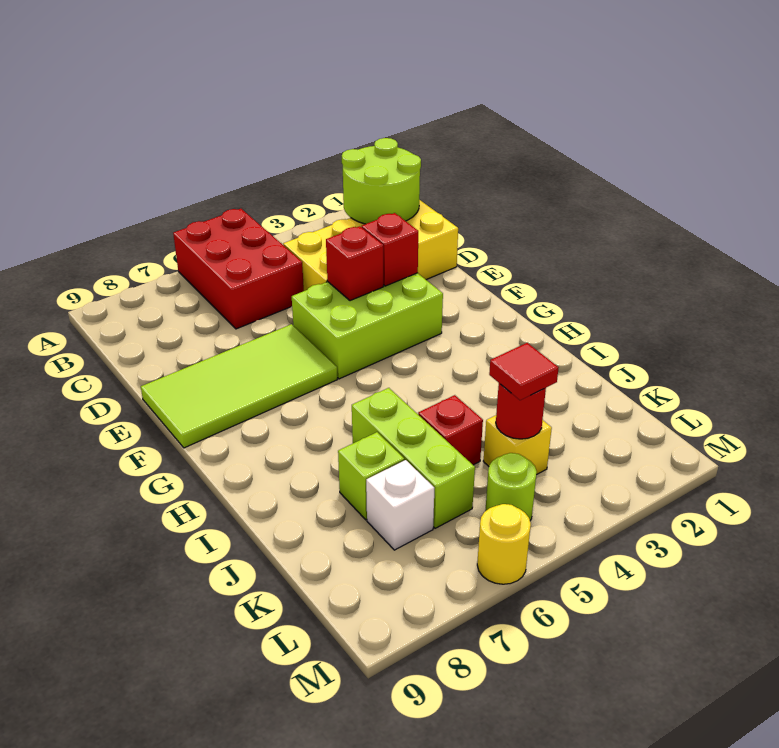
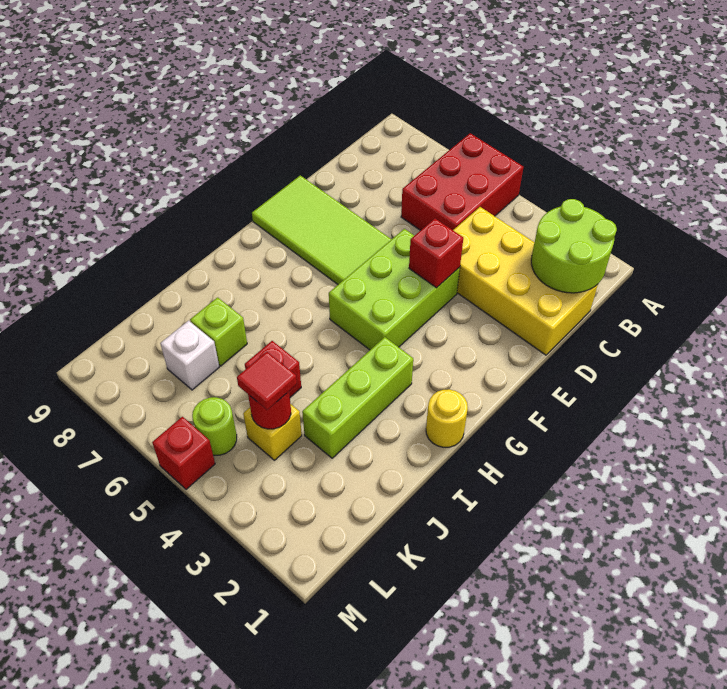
lime 2x3 brick [292,273,443,379] -> lime 2x3 brick turned to [329,229,460,350]
red 1x1 brick [362,213,418,286] -> red 1x1 brick moved to [152,417,215,489]
lime 1x3 brick [352,388,475,528] -> lime 1x3 brick moved to [302,337,413,458]
yellow 1x1 round brick [477,504,531,584] -> yellow 1x1 round brick moved to [426,389,468,447]

